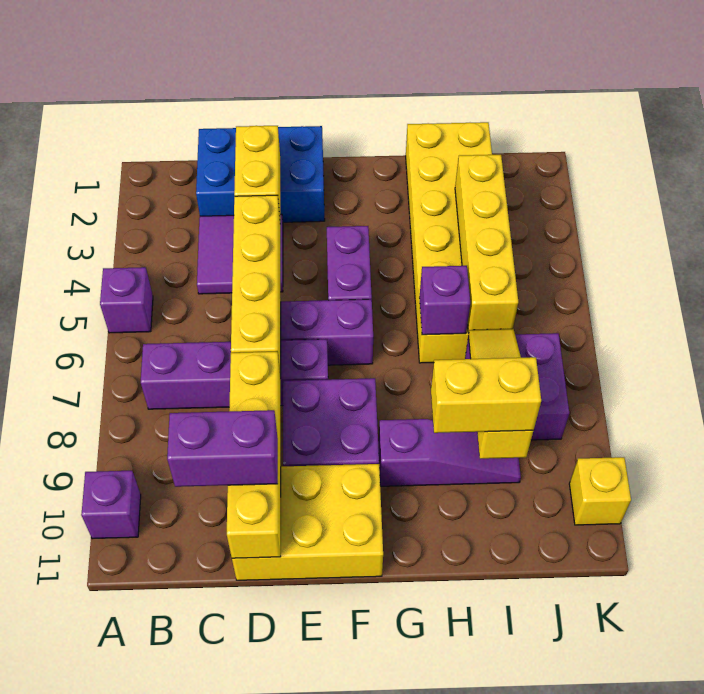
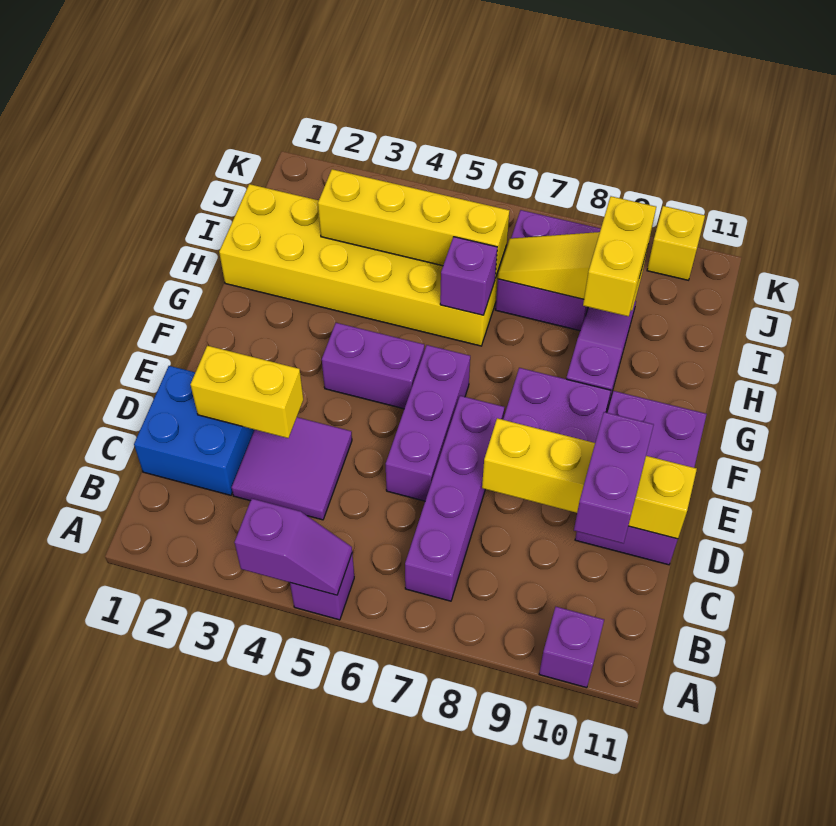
none -> purple 1x2 slope [234,499,352,595]
blue 2x3 brick [196,126,325,222] -> blue 2x2 brick [134,366,254,495]
yellow 1x4 brick [231,195,281,378] -> none
yellow 2x3 brick [232,464,383,580] -> purple 2x3 brick [575,391,707,565]

